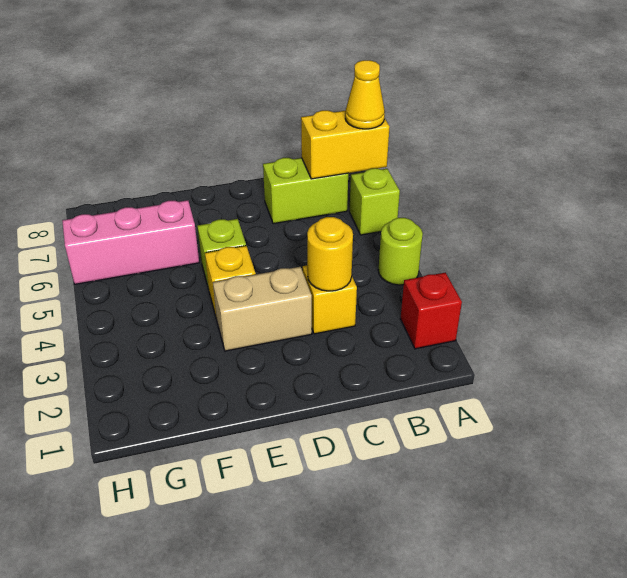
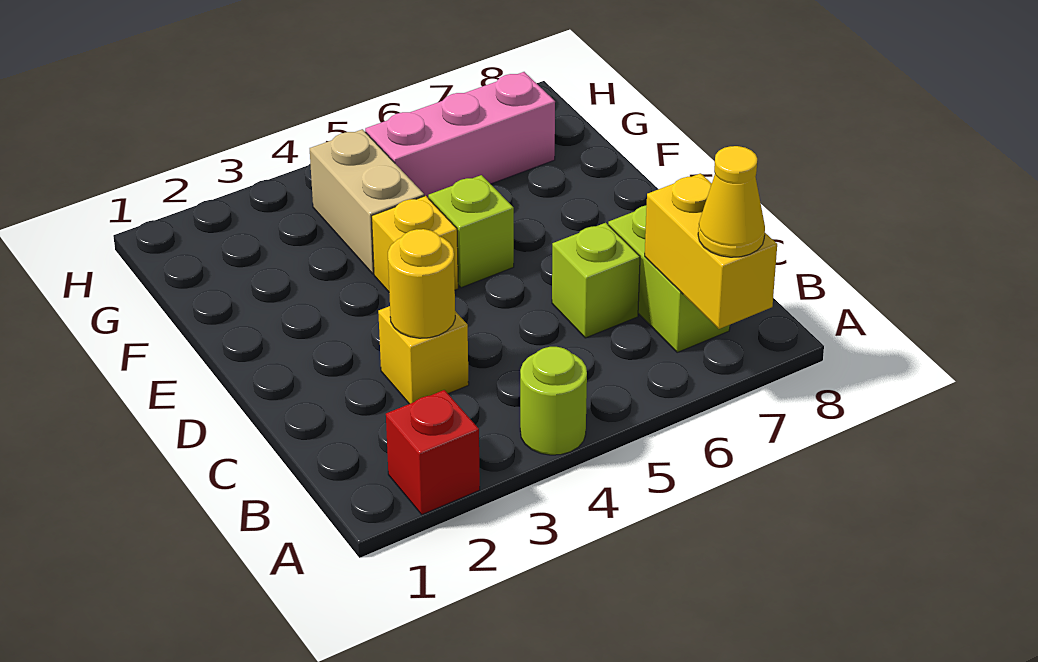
lime 1x1 brick [349,168,400,235] -> lime 1x1 brick moved to [552,223,640,338]
tan 1x2 brick [213,267,312,351] -> tan 1x2 brick moved to [310,129,424,274]
pink 1x3 brick [62,200,199,284] -> pink 1x3 brick turned to [365,72,555,199]

